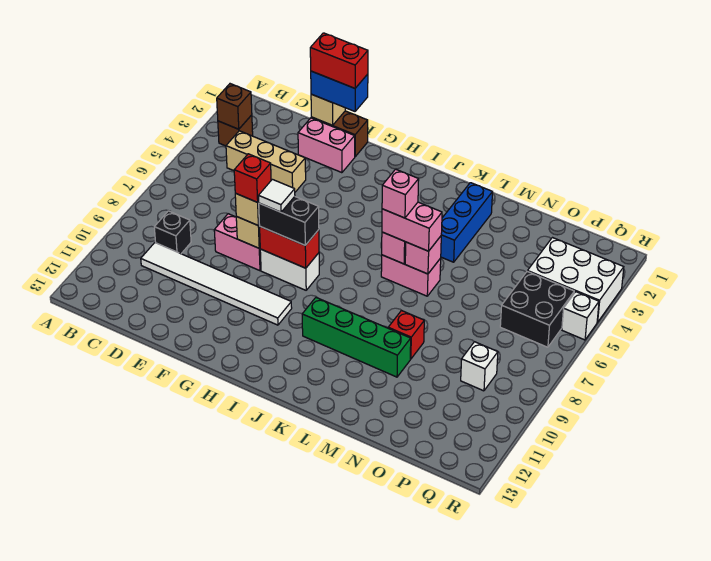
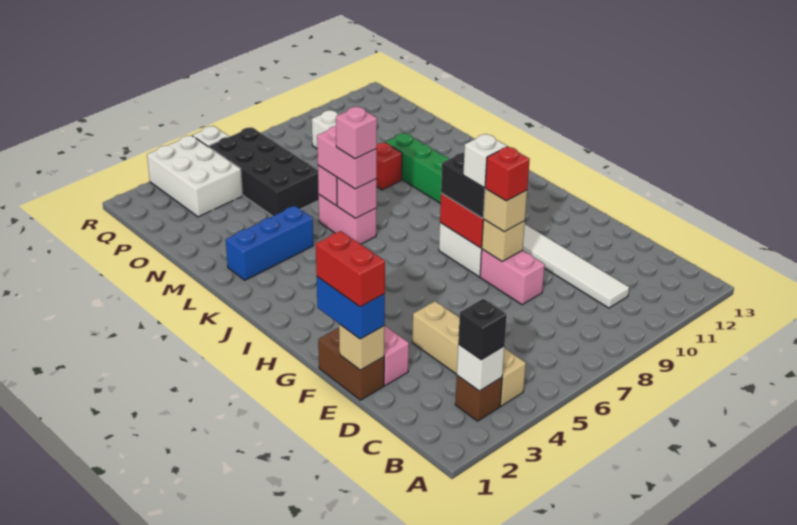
brown 1x1 brick [217,84,252,129] -> white 1x1 brick [457,344,504,391]
tan 1x3 brick [226,131,306,192] -> tan 1x4 brick [412,301,526,406]
black 1x1 brick [154,211,191,254] -> black 1x1 brick moved to [458,299,507,360]
white 1x1 tile [258,179,295,212] -> white 1x1 brick [463,134,507,188]
black 2x2 brick [500,272,574,347] -> black 2x4 brick [209,127,319,216]

